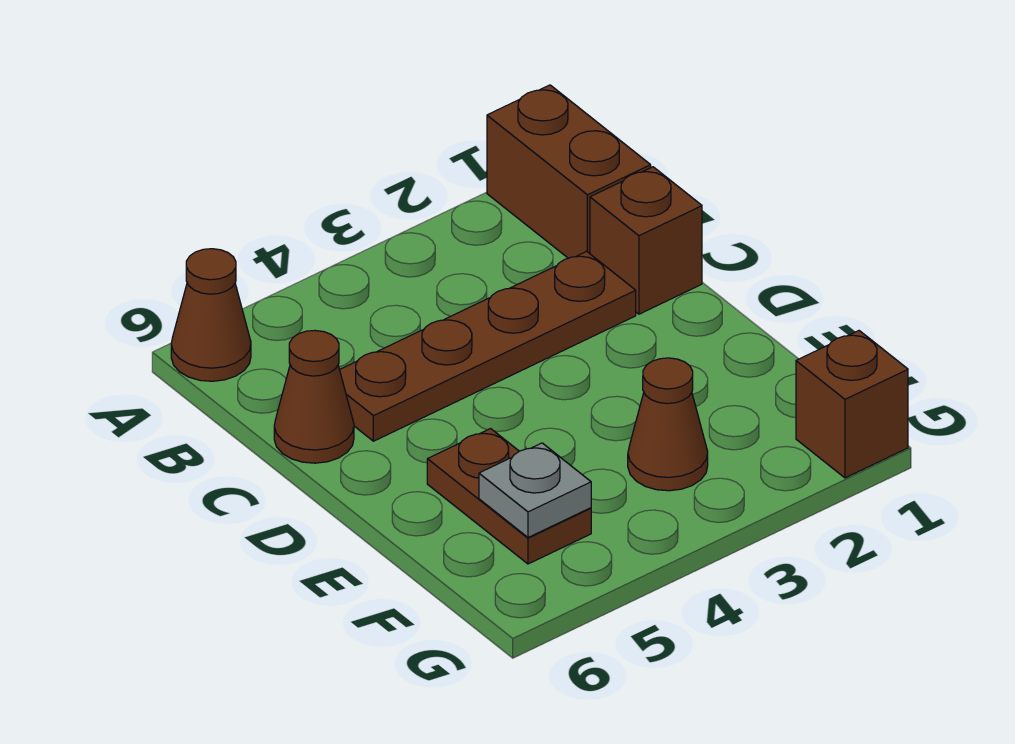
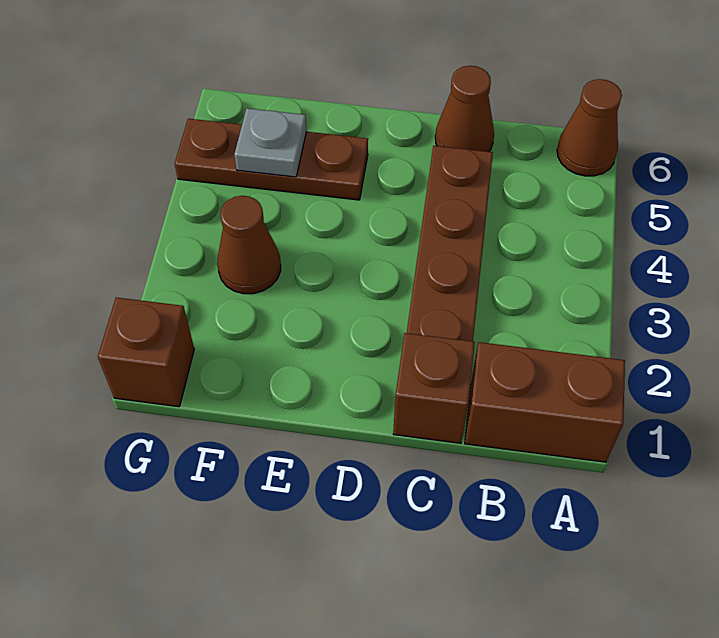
brown 1x2 plate [427,429,591,564] -> brown 1x3 plate [175,119,368,200]

